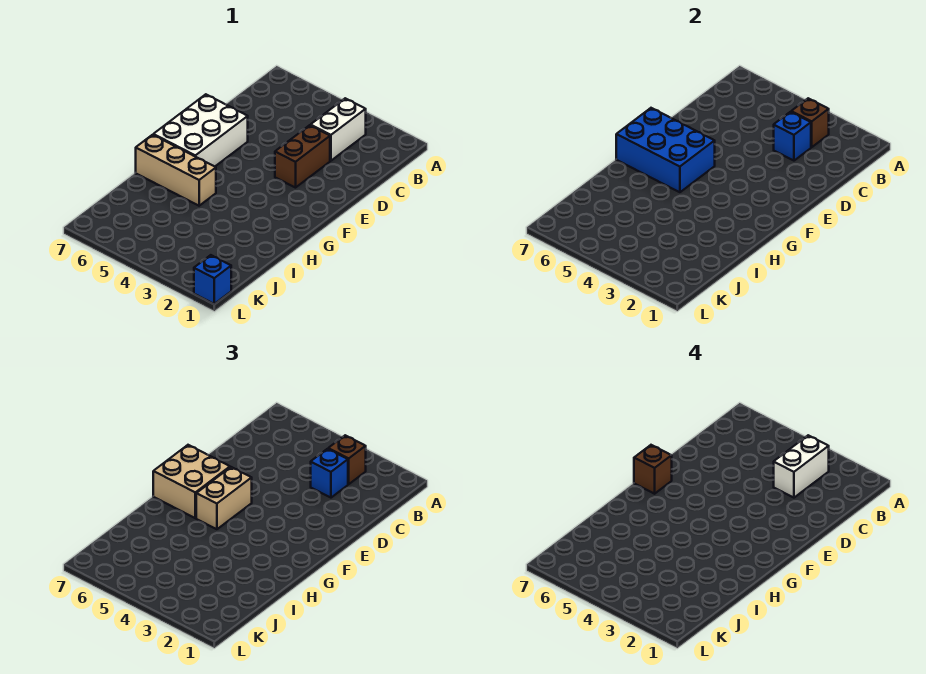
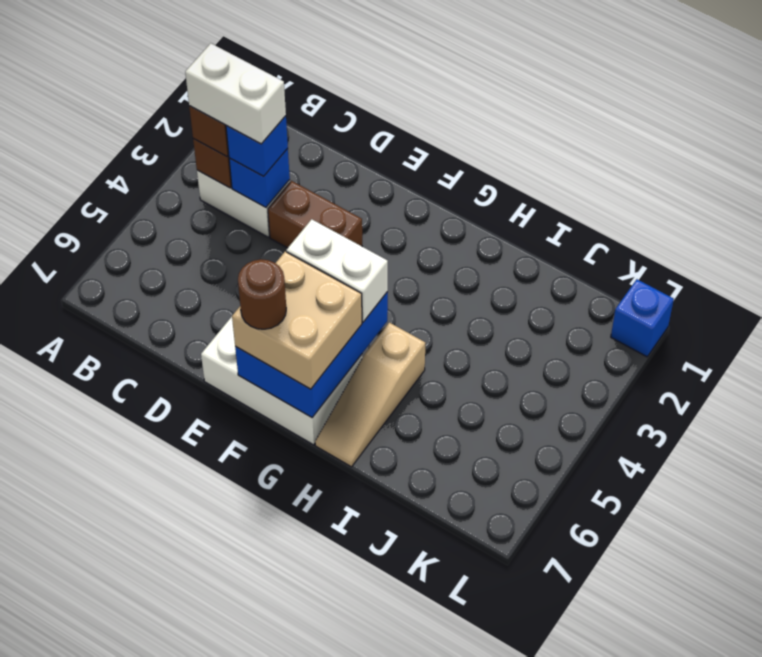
tan 1x2 brick [196,467,252,529] -> white 1x2 brick [286,219,388,322]
brown 1x1 brick [634,445,672,494] -> brown 1x1 round brick [238,259,286,329]
tan 1x3 brick [136,135,216,206] -> tan 1x3 slope [315,322,425,467]

